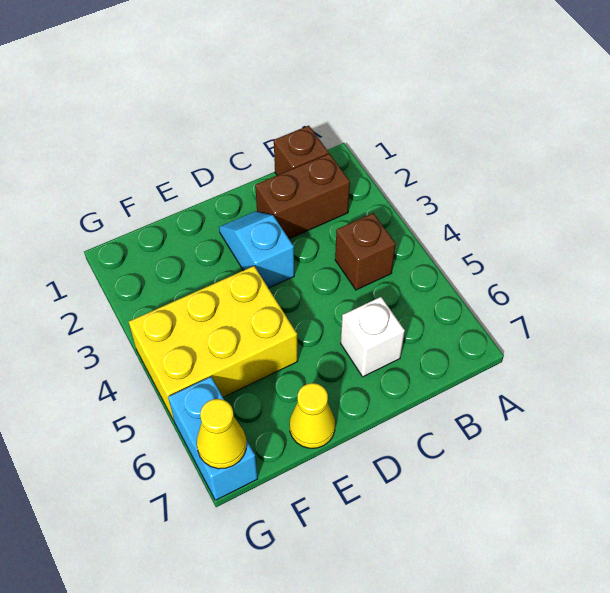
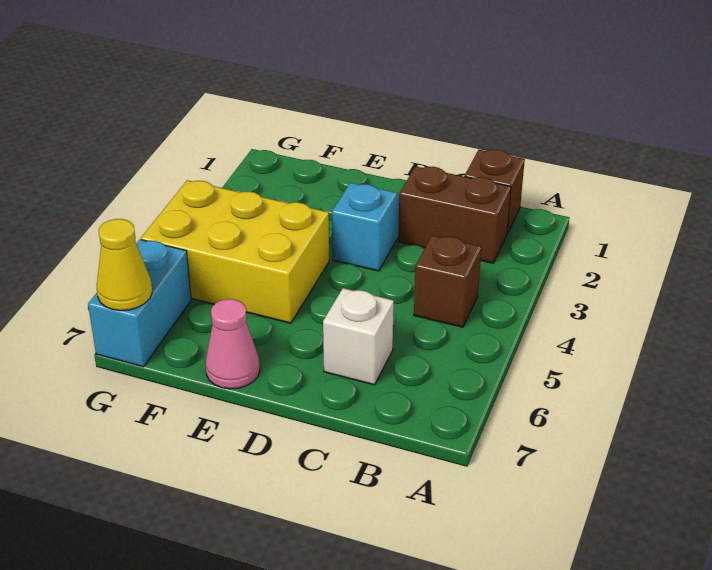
yellow 1x1 cone [290,383,335,448] -> pink 1x1 cone [205,299,260,389]

